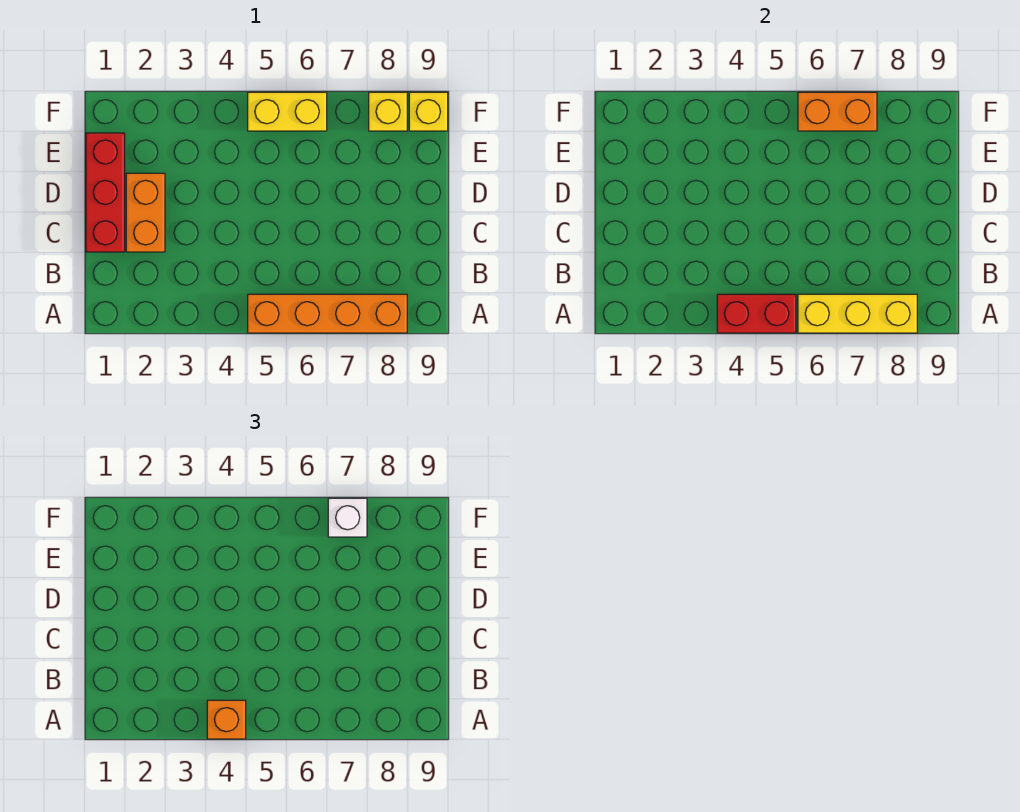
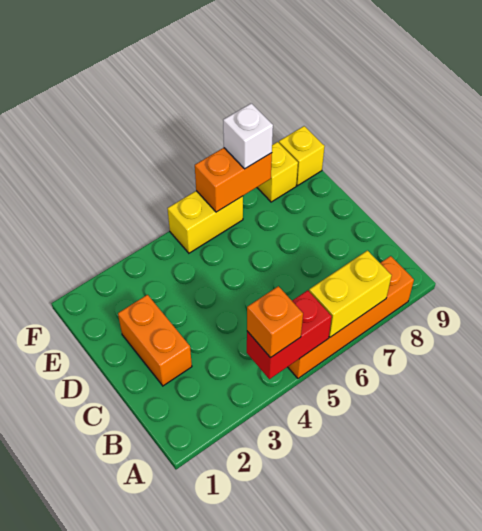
yellow 1x3 brick [798,294,917,333] -> yellow 1x2 brick [309,251,392,337]
red 1x3 brick [86,133,125,252] -> none

